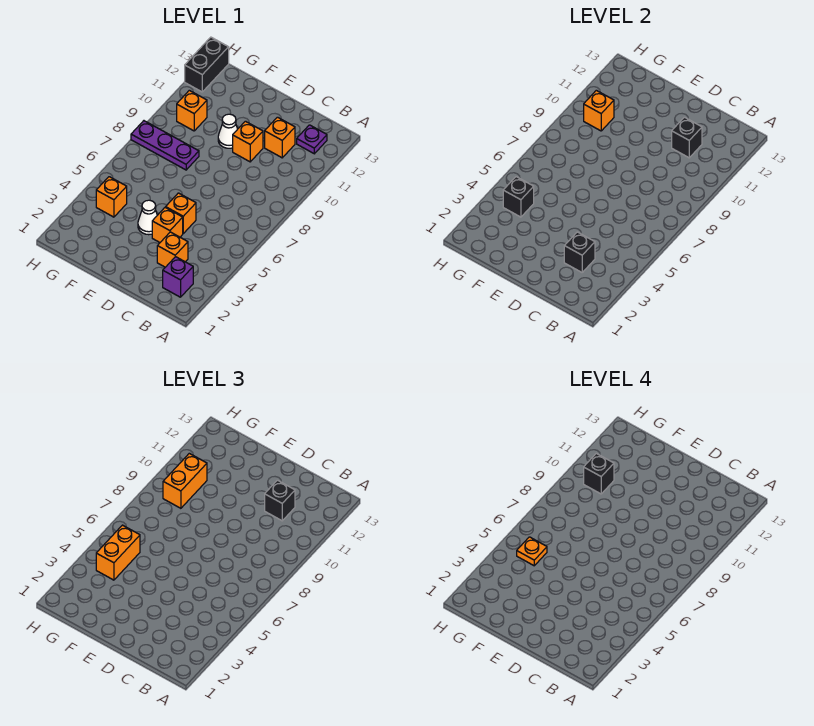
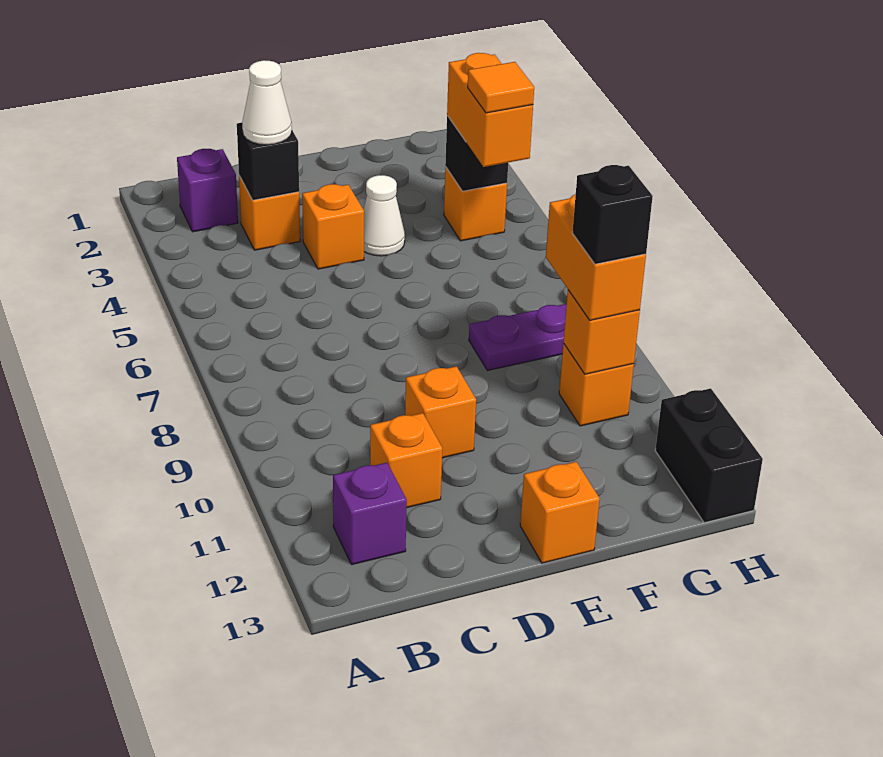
purple 1x1 plate [297,125,327,154] -> purple 1x1 brick [333,463,407,565]
black 1x1 brick [672,117,702,158] -> none
black 1x1 brick [265,480,295,521] -> none
orange 1x1 brick [166,193,196,233] -> orange 1x1 brick moved to [520,462,600,563]
white 1x1 cone [218,114,237,148] -> white 1x1 cone moved to [242,60,292,145]
orange 1x1 plate [517,537,547,566] -> orange 1x1 tile [468,62,534,113]

